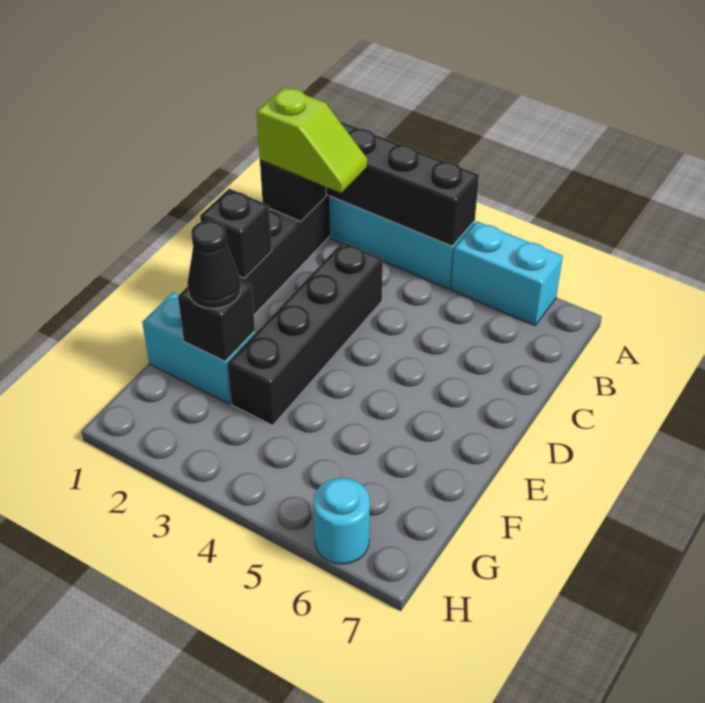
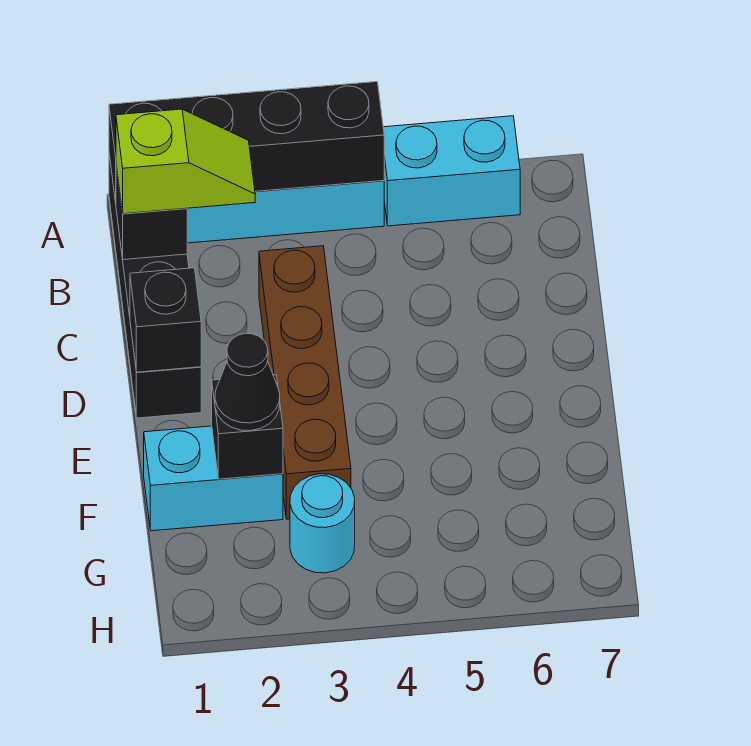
black 1x4 brick [227,242,383,425] -> brown 1x4 brick [259,246,351,519]
cyan 1x1 round brick [313,478,370,564] -> cyan 1x1 round brick moved to [290,474,355,573]

